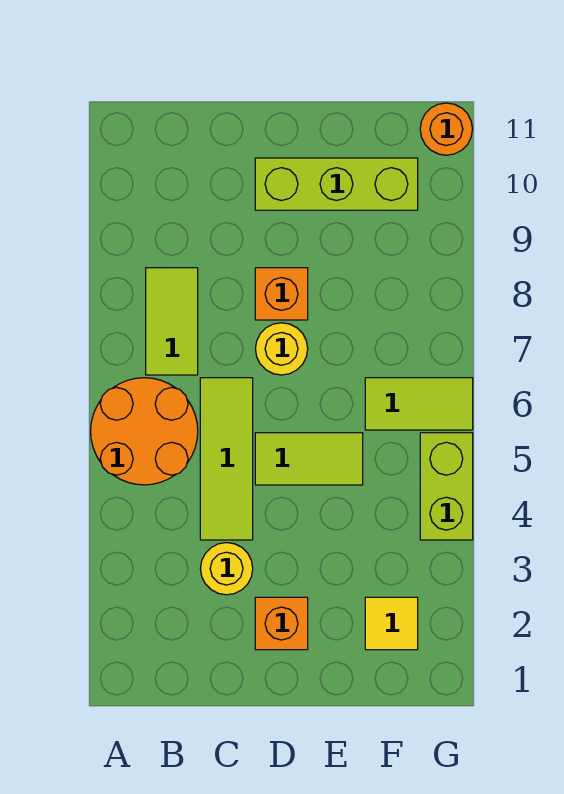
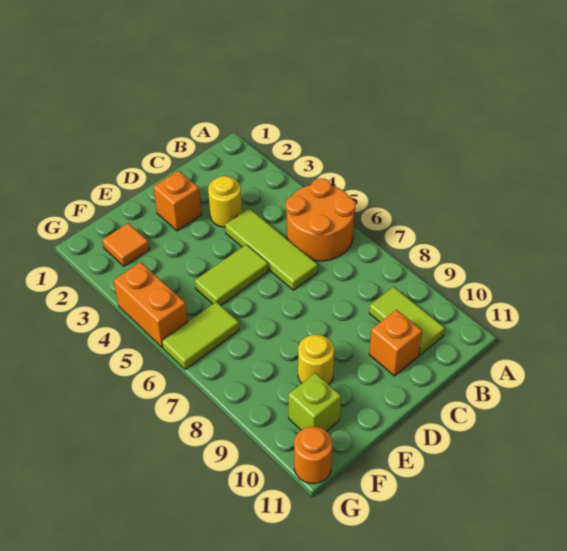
lime 1x2 tile [146,268,198,375] -> lime 1x2 tile moved to [369,287,445,355]
yellow 1x1 round brick [255,323,308,375] -> yellow 1x1 round brick moved to [298,335,334,384]
orange 1x1 brick [255,268,308,320] -> orange 1x1 brick moved to [369,310,422,376]
lime 1x3 brick [255,158,418,210] -> lime 1x1 brick [288,373,341,431]
yellow 1x1 tile [365,597,418,650] -> orange 1x1 tile [103,223,149,266]
lime 1x2 brick [420,433,473,540] -> orange 1x2 brick [114,262,188,347]

